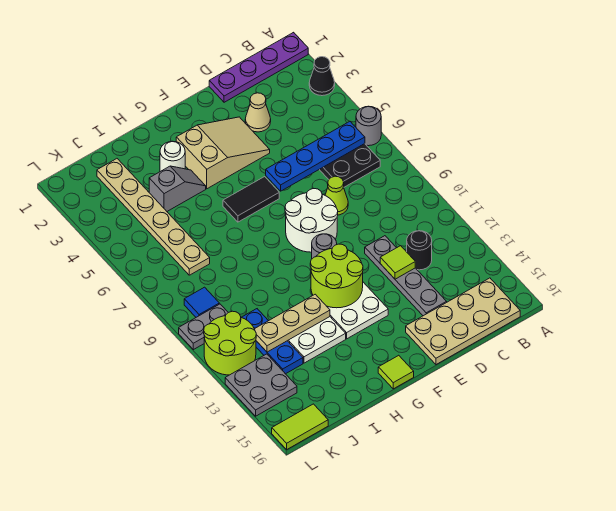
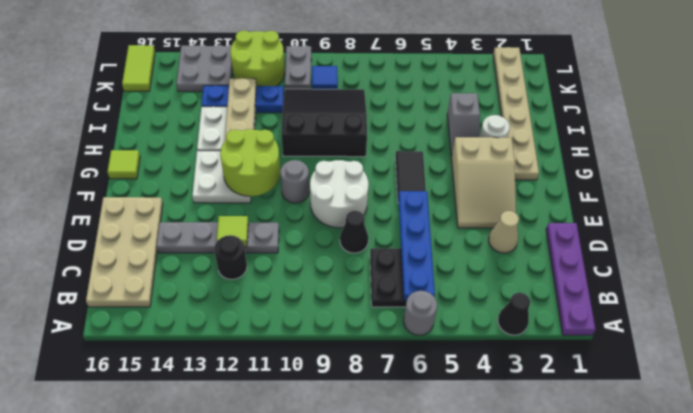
lime 1x1 cone [325,176,348,215] -> black 1x1 cone [340,211,368,253]
none -> black 3x3 slope [282,89,367,157]
tan 1x6 plate [97,159,210,275] -> tan 1x6 plate turned to [493,47,539,180]

